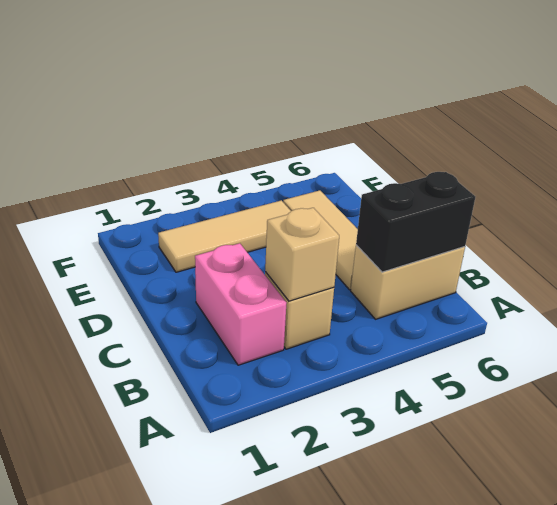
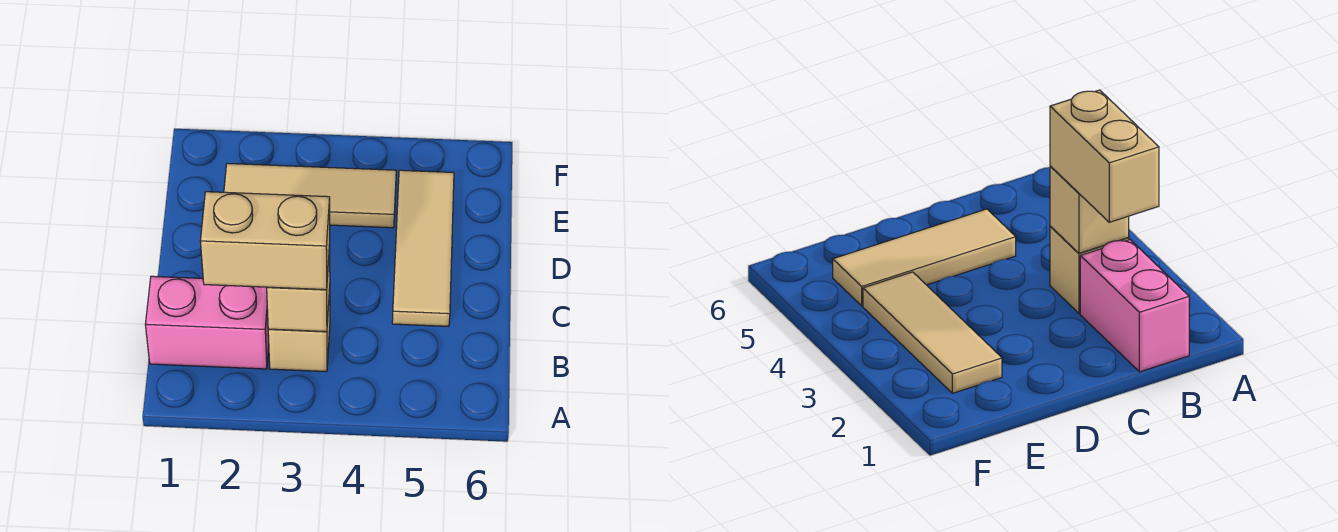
pink 1x2 brick [195,243,286,365] -> pink 1x2 brick turned to [145,276,269,369]
tan 1x2 brick [351,245,465,319] -> tan 1x2 brick moved to [200,192,330,290]
black 1x2 brick [356,172,475,272] -> none

